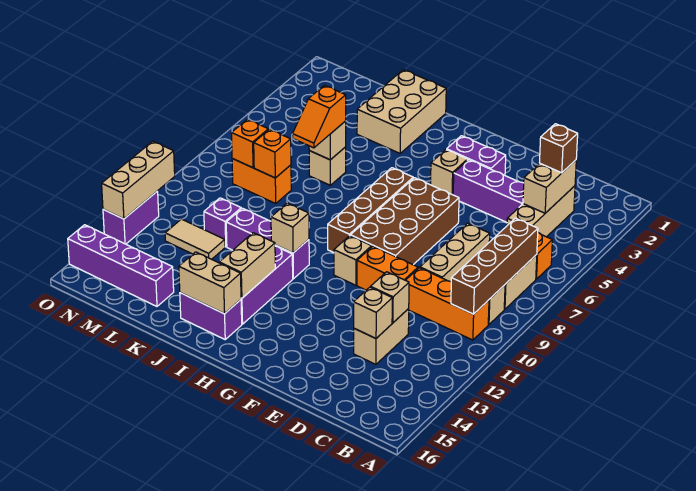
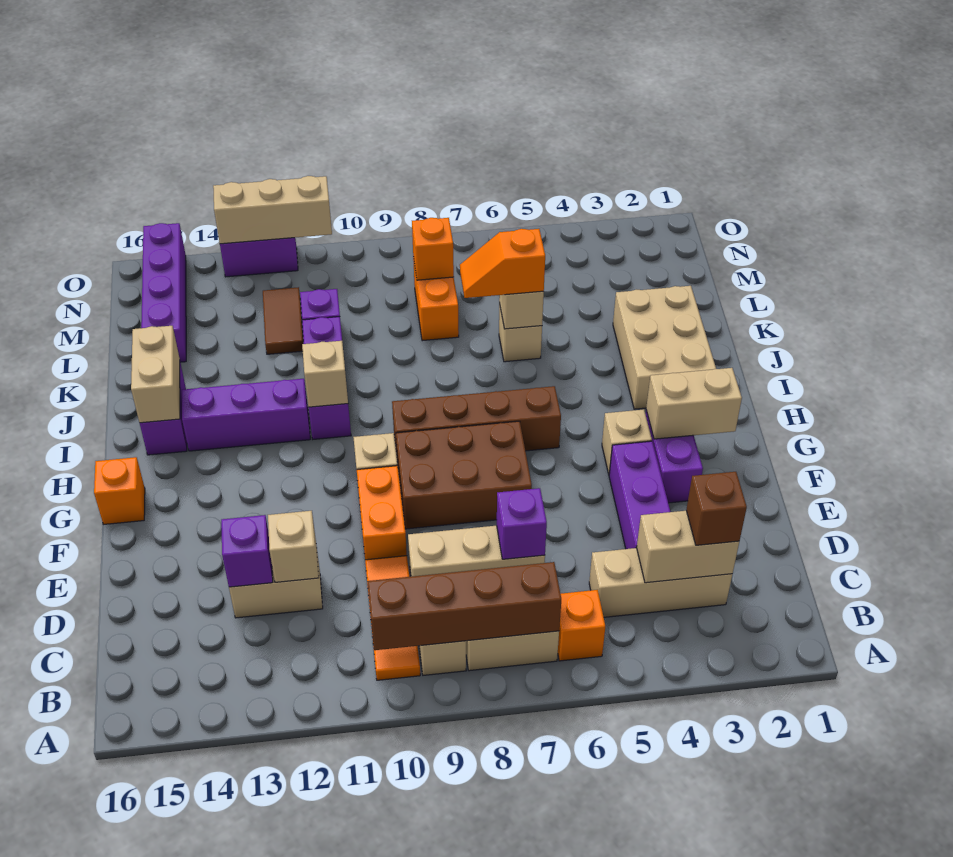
orange 1x3 brick [406,268,489,340] -> orange 1x3 tile [365,556,420,680]
none -> purple 1x1 brick [497,488,547,559]
tan 1x1 brick [354,287,392,338] -> purple 1x1 brick [221,515,273,587]
brown 2x4 brick [350,178,459,265] -> brown 2x3 brick [396,421,532,529]
tan 1x2 brick [219,233,275,298] -> tan 1x2 brick moved to [646,368,742,439]
tan 2x3 brick [357,70,446,153] -> tan 2x3 brick turned to [613,286,716,409]
orange 1x1 brick [254,129,291,178] -> orange 1x1 brick moved to [94,457,145,524]
tan 1x2 tile [165,219,225,259] -> brown 1x2 tile [263,287,303,354]

